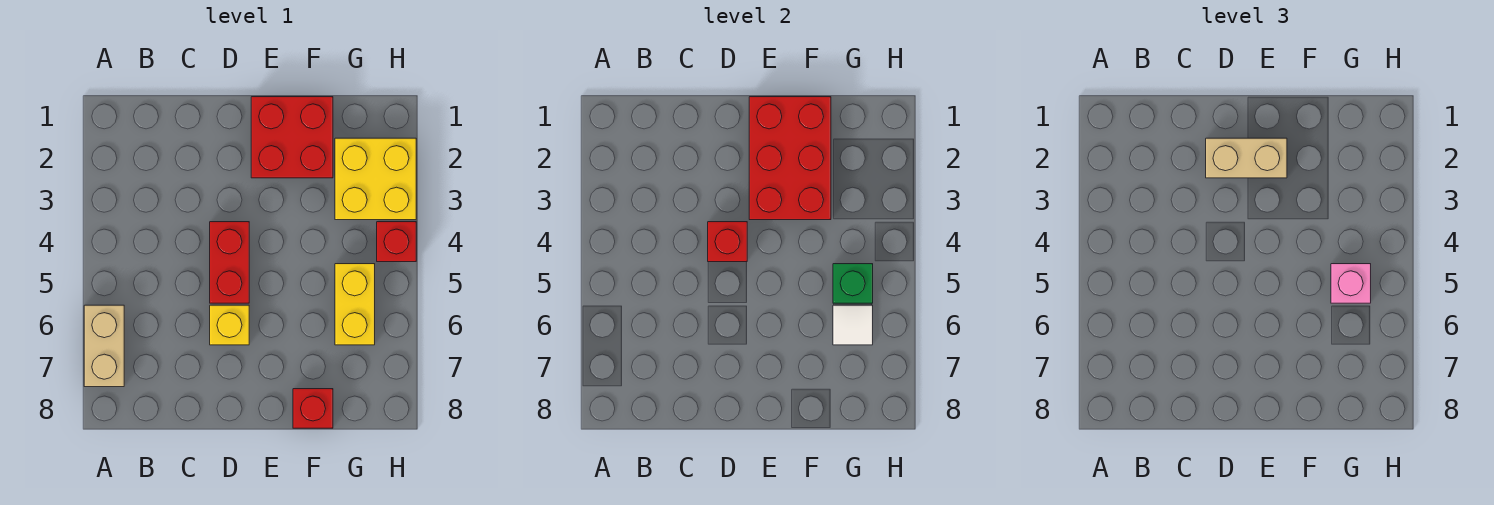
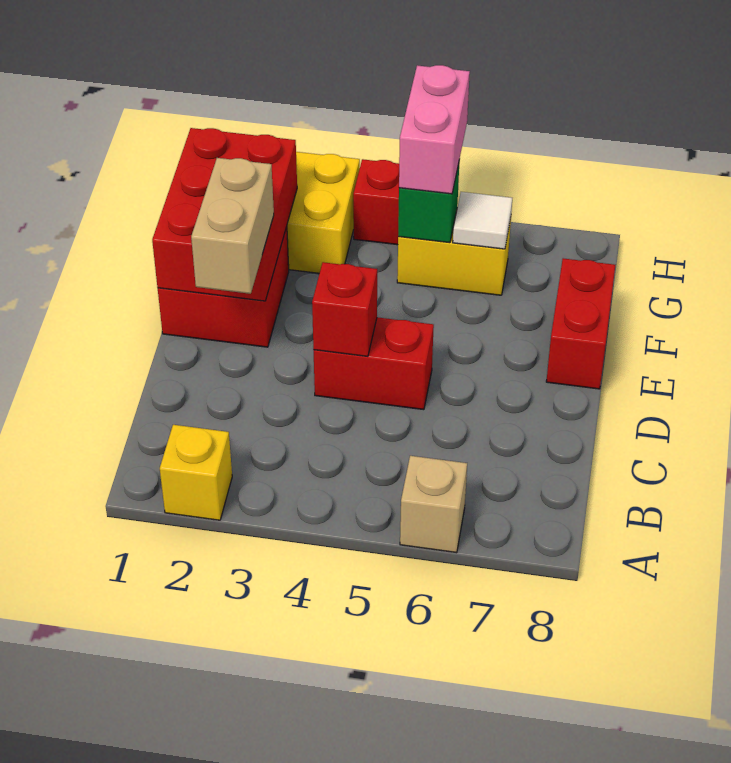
tan 1x2 brick [84,305,124,387] -> tan 1x1 brick [400,456,467,553]
yellow 1x1 brick [210,305,249,345] -> yellow 1x1 brick moved to [160,425,232,520]
red 2x3 brick [749,97,831,220] -> red 2x3 brick turned to [152,128,297,301]
red 1x1 brick [293,389,333,428] -> red 1x2 brick [546,258,615,389]
pink 1x1 brick [1331,264,1371,303] -> pink 1x2 brick [399,65,470,194]

